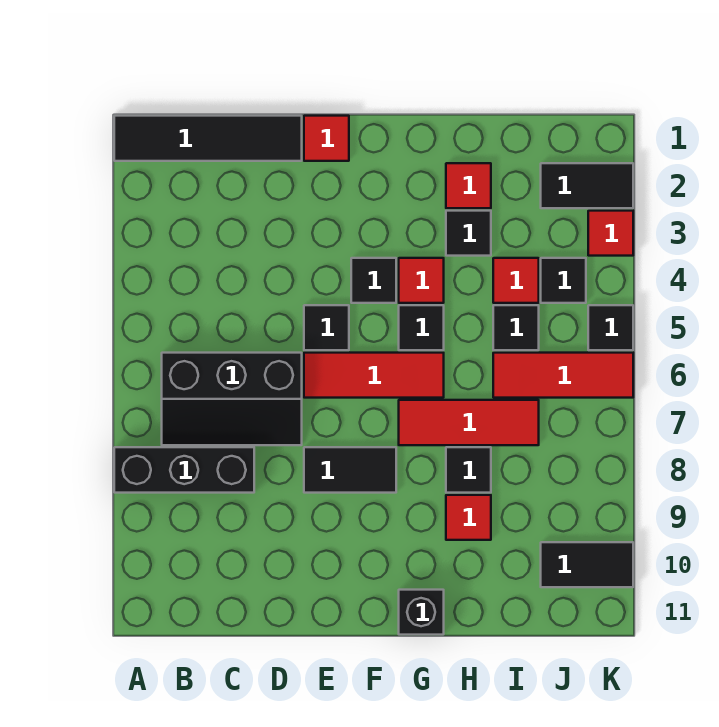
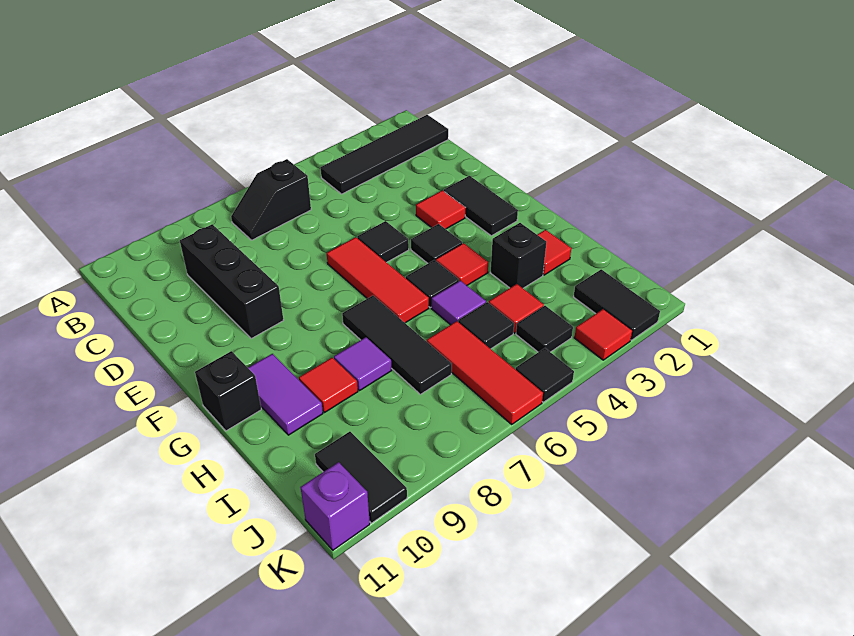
black 1x4 tile [114,116,302,161] -> black 1x4 tile turned to [321,115,448,194]
black 1x3 brick [114,447,254,493] -> black 1x3 brick moved to [180,224,284,339]
black 2x3 slope [162,353,302,445] -> black 1x2 slope [231,159,311,240]
red 1x1 tile [304,116,349,161] -> red 1x1 tile moved to [416,190,465,229]
black 1x2 tile [304,447,396,493] -> black 1x2 tile moved to [444,176,518,236]
red 1x3 tile [399,400,539,445] -> black 1x3 tile [342,296,452,394]
none -> purple 1x2 tile [248,354,323,435]
black 1x1 tile [446,211,491,256] -> black 1x1 brick [490,223,546,288]
none -> purple 1x1 tile [431,281,486,325]
black 1x1 tile [446,447,491,493] -> purple 1x1 tile [334,337,392,390]
none -> purple 1x1 brick [300,462,370,550]

